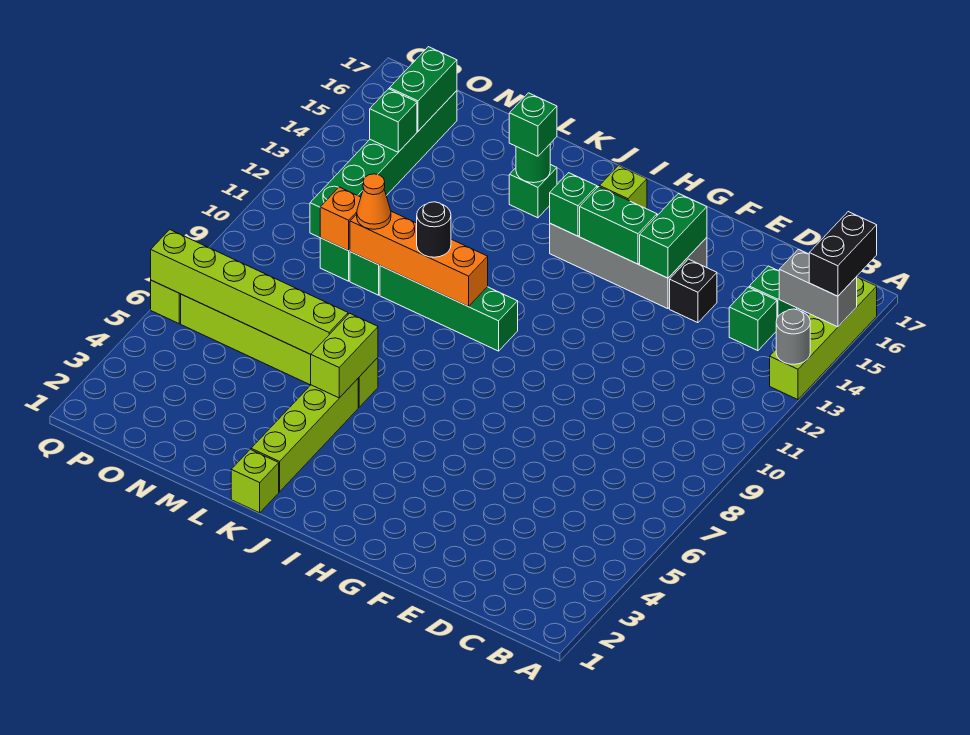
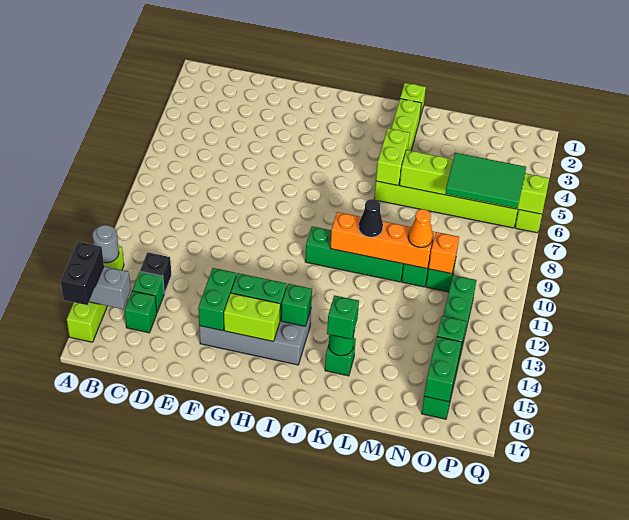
black 1x1 brick [670,259,717,323] -> black 1x1 brick moved to [140,252,171,294]
lime 1x1 brick [599,165,647,209] -> lime 1x2 brick [224,293,280,341]
black 1x1 round brick [417,202,451,257] -> black 1x1 cone [359,199,383,237]
none -> green 2x3 tile [445,153,526,208]

